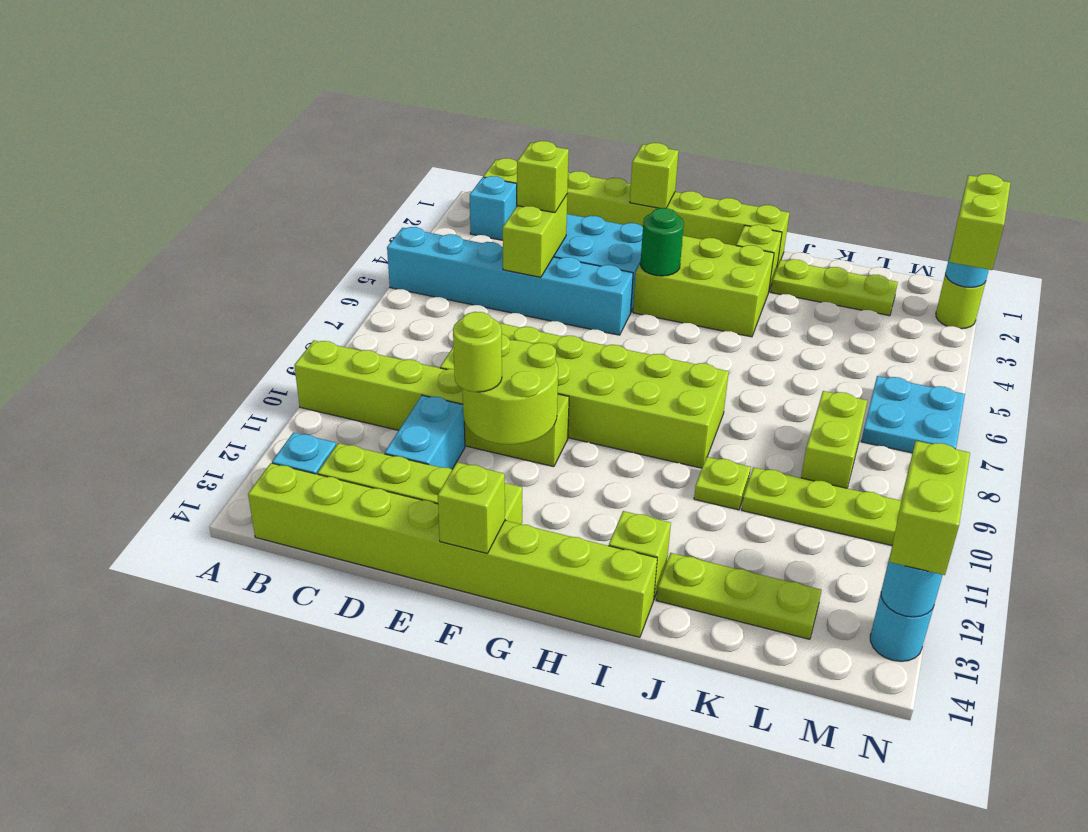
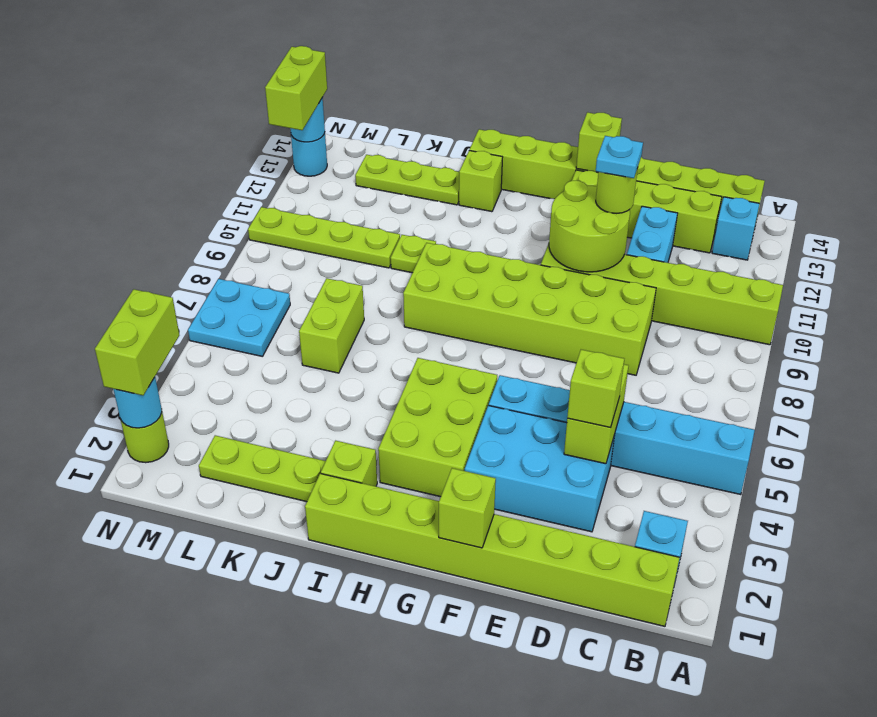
none -> cyan 1x1 plate [596,136,643,178]
lime 2x3 brick [633,236,774,337] -> lime 2x3 brick turned to [378,358,497,497]
green 1x1 round brick [640,208,684,276] -> none
lime 1x2 brick [801,391,867,488] -> lime 1x2 brick moved to [299,278,364,373]

